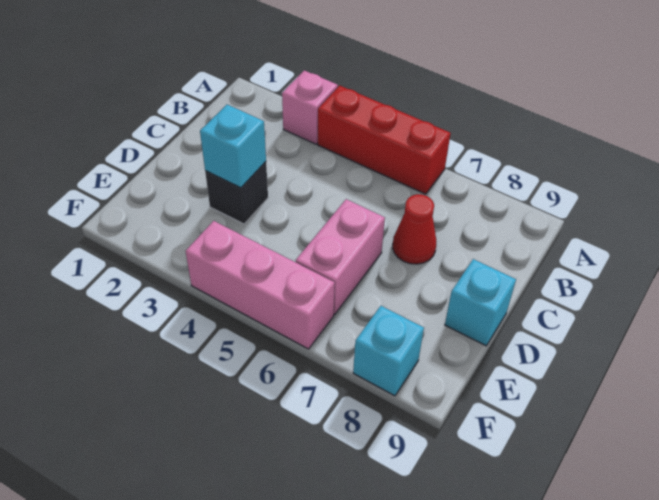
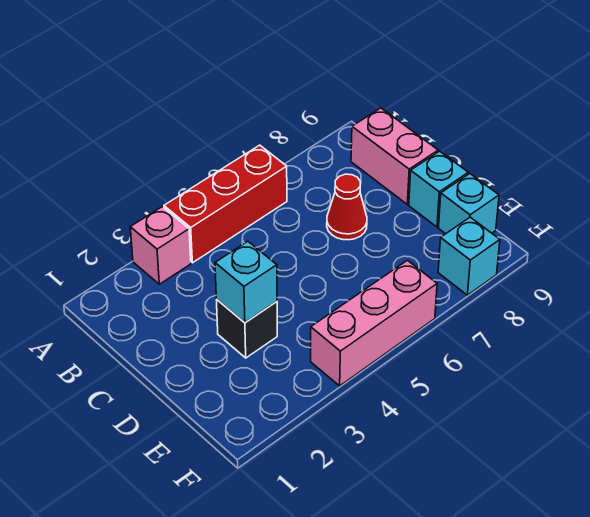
pink 1x2 brick [296,199,385,315] -> pink 1x2 brick moved to [351,108,438,204]
none -> cyan 1x1 brick [439,174,499,234]

